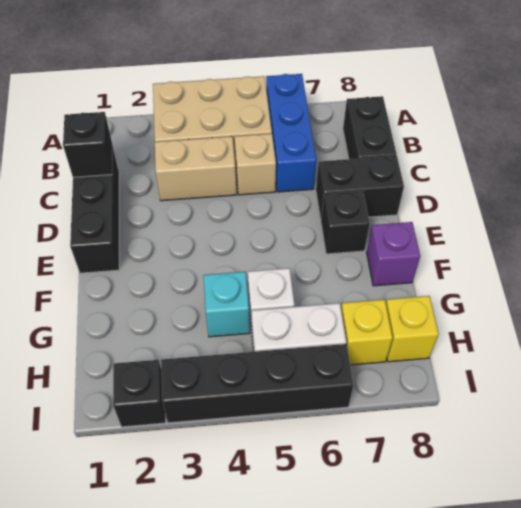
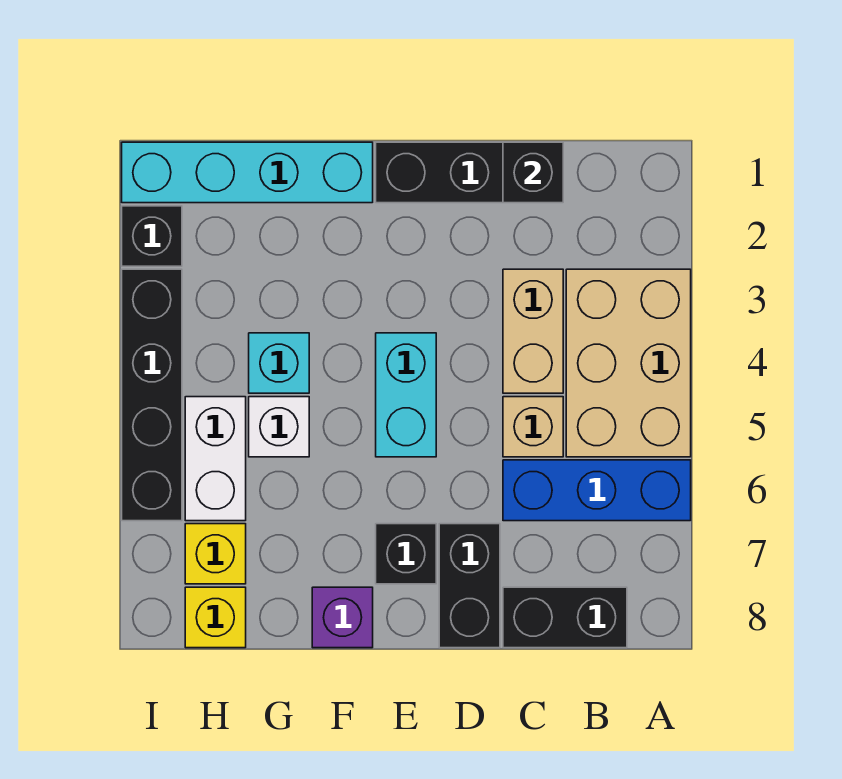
none -> cyan 1x2 brick [376,333,436,457]
none -> cyan 1x4 brick [122,142,373,203]

